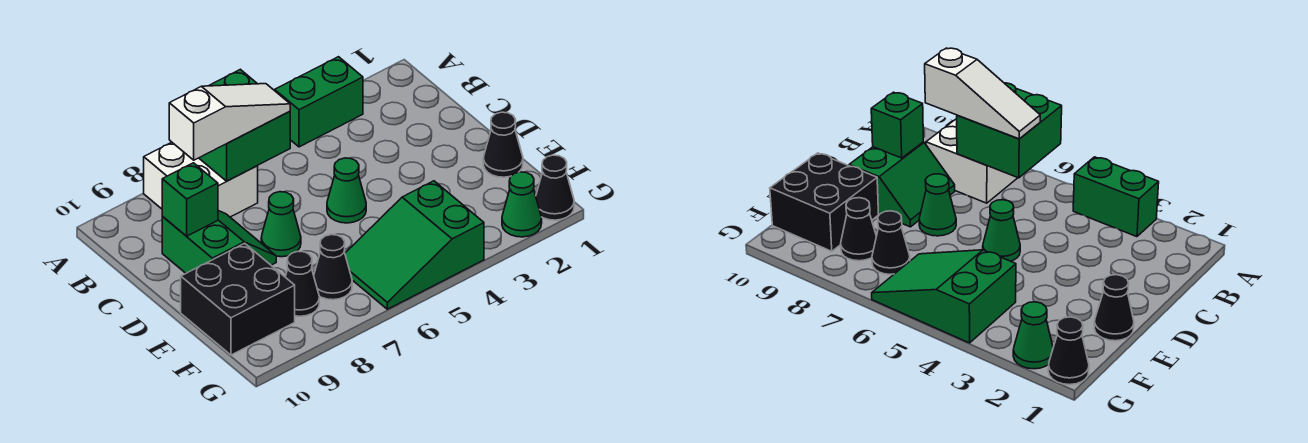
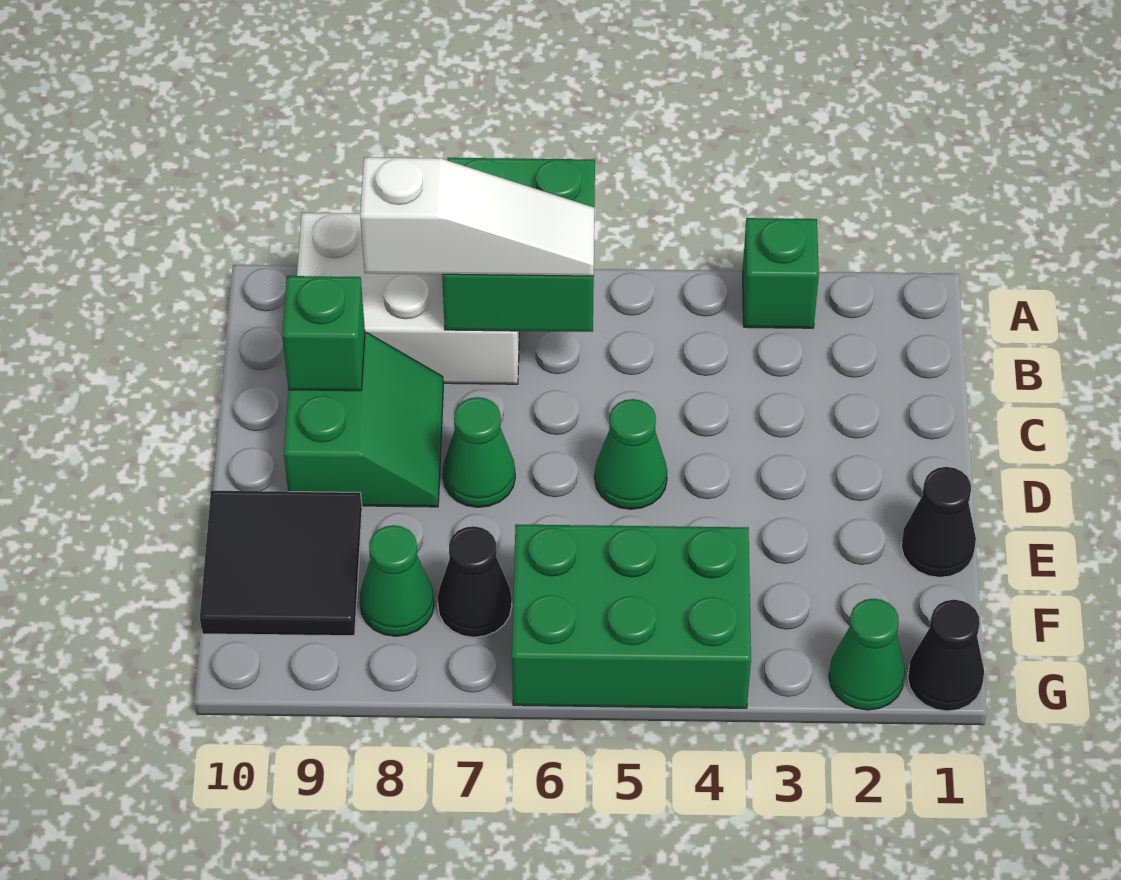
green 1x2 brick [275,57,363,147] -> green 1x1 brick [743,218,819,328]
white 2x2 brick [144,142,258,217] -> white 2x3 brick [297,213,519,384]
black 2x2 brick [181,243,295,355] -> black 2x2 tile [200,491,362,636]
green 2x3 slope [345,181,484,309] -> green 2x3 brick [512,524,751,708]
black 1x1 cone [285,251,319,316] -> green 1x1 cone [360,525,434,636]

